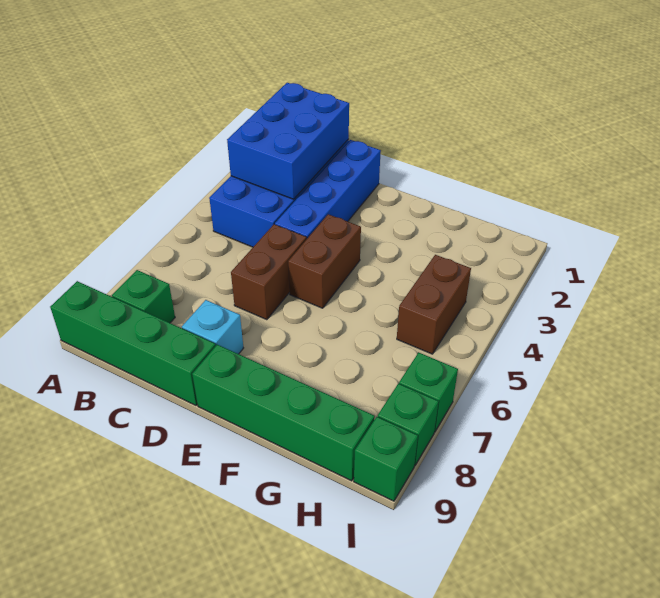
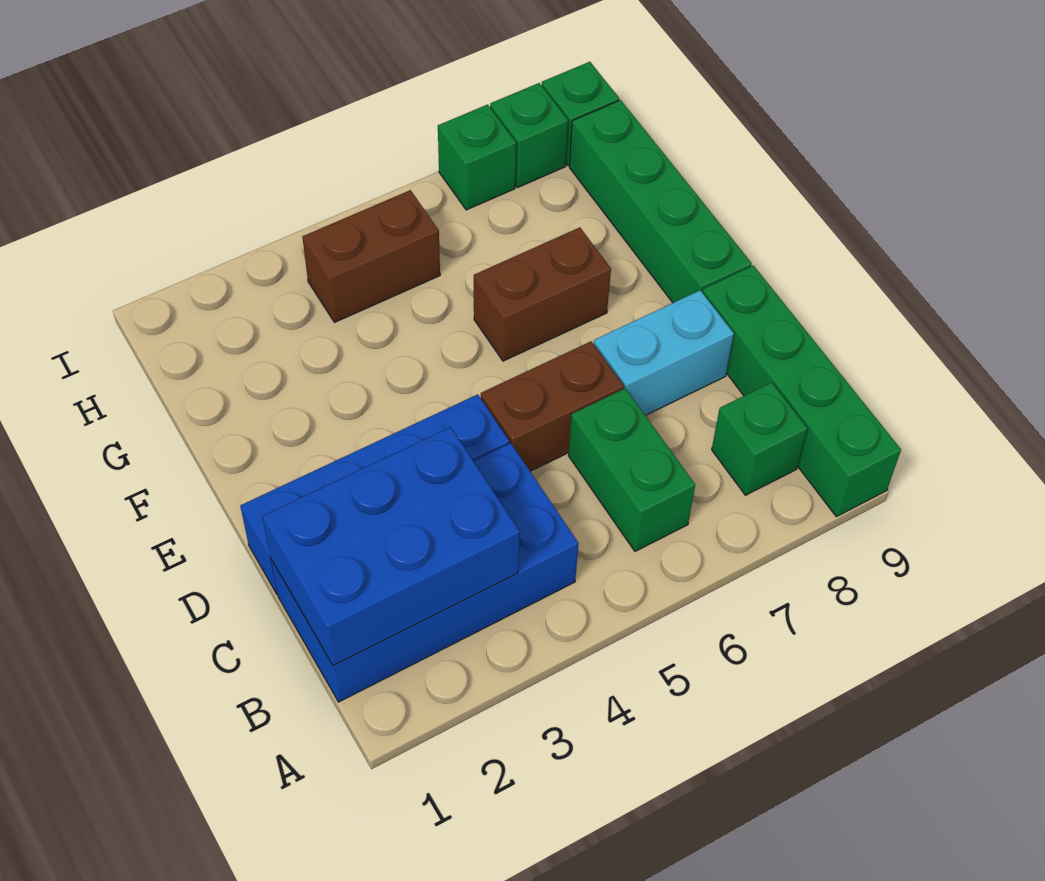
none -> green 1x2 brick [568,388,695,551]
cyan 1x1 brick [182,300,243,354] -> cyan 1x2 brick [594,290,734,415]
brown 1x2 brick [288,214,361,308] -> brown 1x2 brick moved to [474,227,611,361]

